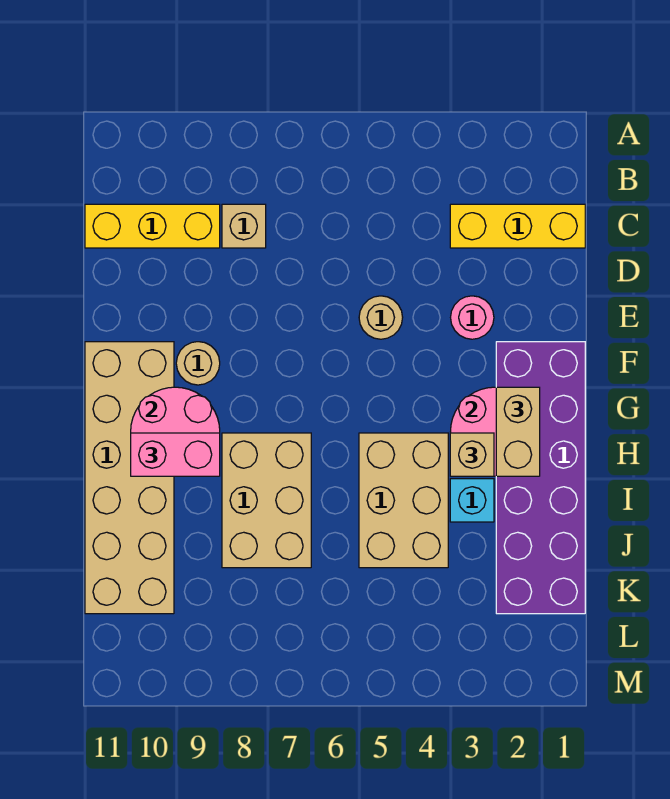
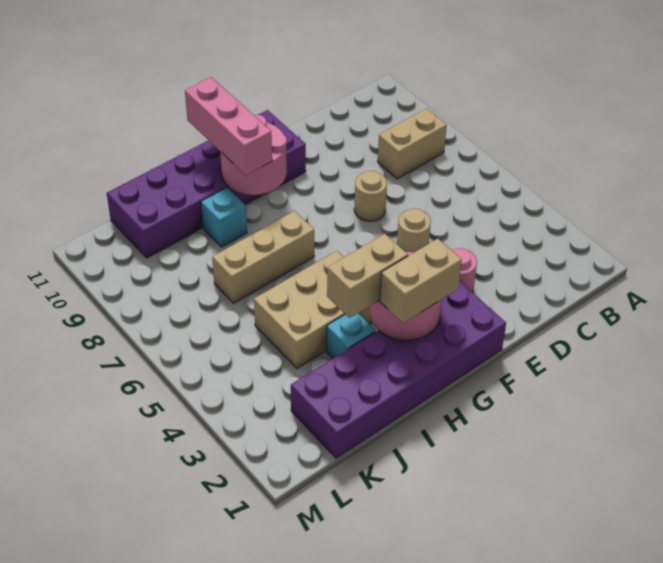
yellow 1x3 brick [450,204,585,248] -> none
tan 1x1 brick [222,204,266,248] -> tan 1x2 brick [378,109,447,179]
yellow 1x3 brick [85,204,220,248] -> none
tan 1x1 round brick [176,342,220,385] -> tan 1x1 round brick moved to [354,171,387,221]
tan 2x6 brick [85,342,174,614] -> purple 2x6 brick [107,110,306,258]
tan 1x1 brick [450,433,494,476] -> tan 1x2 brick [327,234,408,318]
tan 2x3 brick [222,433,311,568] -> tan 1x3 brick [212,211,314,303]
pink 1x2 brick [131,433,220,476] -> pink 1x3 brick [185,77,272,175]
none -> cyan 1x1 brick [201,188,247,247]

